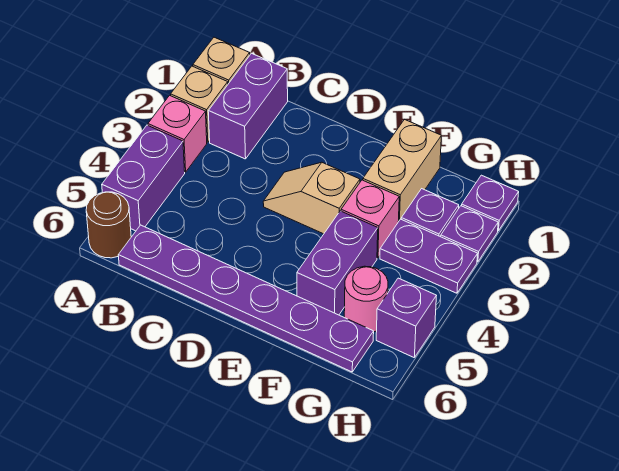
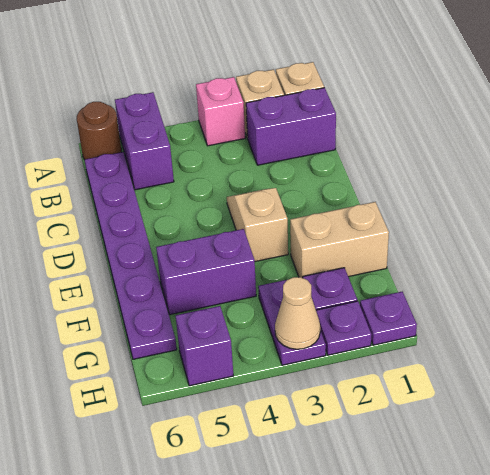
purple 1x2 brick [102,125,185,231] -> purple 1x2 brick turned to [115,92,174,190]
pink 1x1 brick [341,180,399,258] -> none
pink 1x1 round brick [344,266,388,332] -> none
none -> tan 1x1 cone [275,277,320,349]

